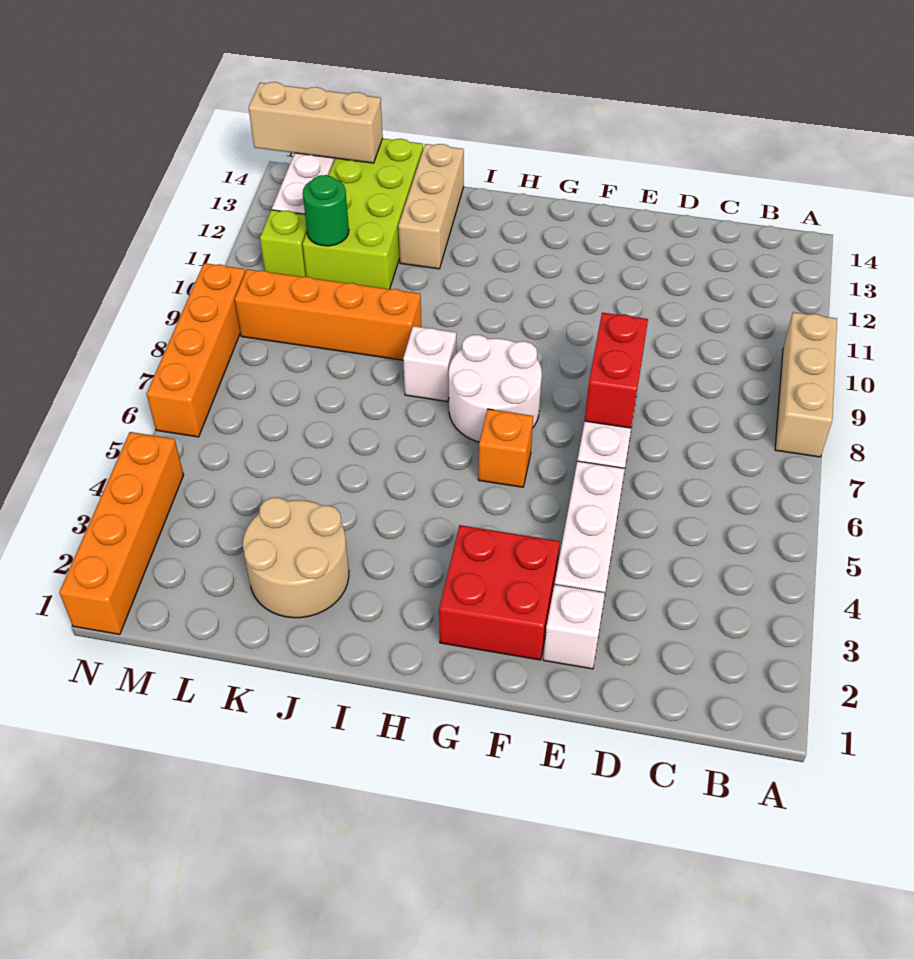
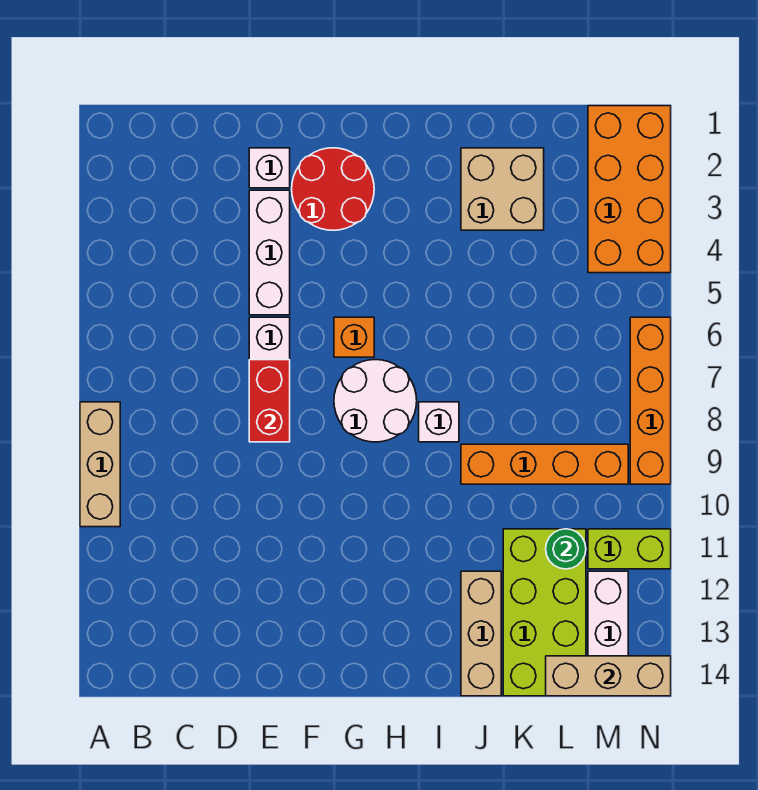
red 2x2 brick [439,525,560,660] -> red 2x2 round brick [292,148,374,230]
tan 2x2 round brick [243,497,349,618] -> tan 2x2 brick [461,148,544,230]
lime 1x1 brick [260,210,307,277] -> lime 1x2 brick [588,529,671,569]
orange 1x4 brick [59,432,183,634] -> orange 2x4 brick [588,106,671,273]

